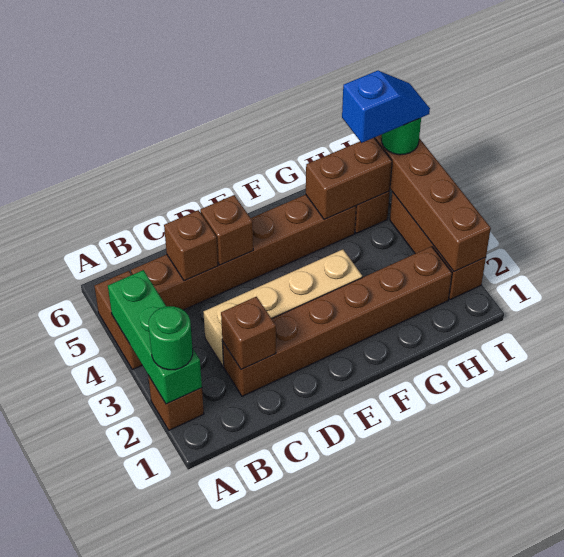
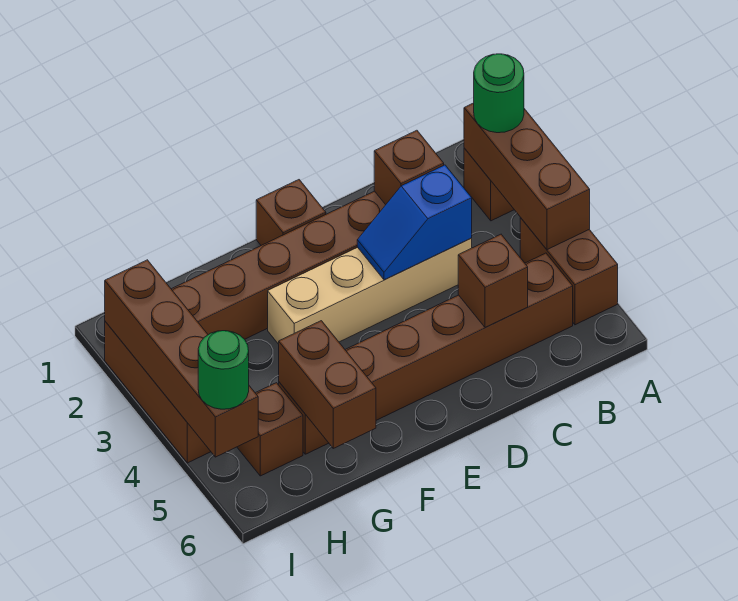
green 1x3 brick [108,270,202,404] -> brown 1x3 brick [464,103,590,250]
brown 1x1 brick [200,195,253,265] -> brown 1x1 brick moved to [256,180,326,245]
brown 1x2 brick [306,138,392,219] -> brown 1x2 brick turned to [279,321,376,448]
blue 1x2 slope [342,71,430,143] -> blue 1x2 slope moved to [357,165,472,280]

